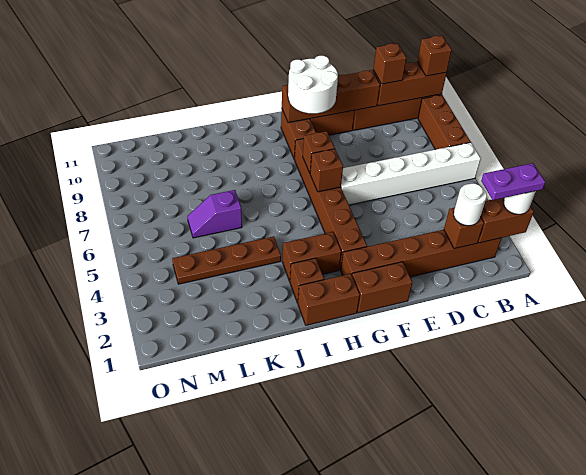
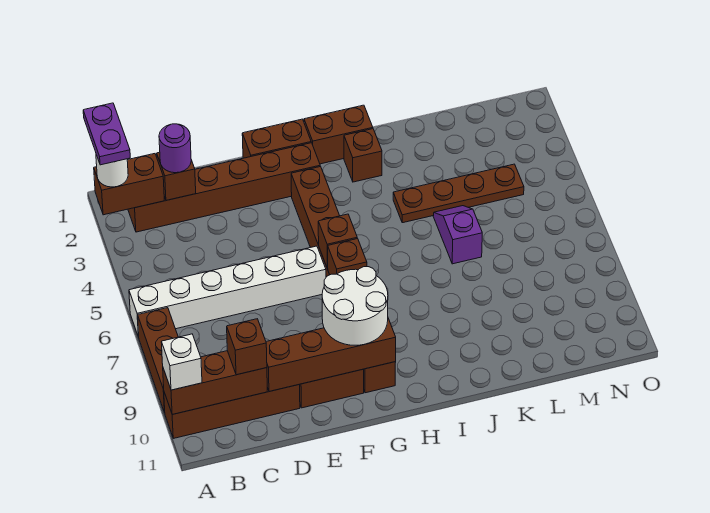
purple 1x2 plate [481,163,545,200] -> purple 1x2 plate turned to [83,103,130,165]
brown 1x1 brick [417,36,452,76] -> white 1x1 brick [161,334,202,390]
white 1x1 round brick [454,184,487,226] -> purple 1x1 round brick [159,124,191,173]
brown 1x2 brick [282,232,341,281] -> none
purple 1x2 slope [187,190,242,238] -> purple 1x2 slope turned to [433,206,482,264]

